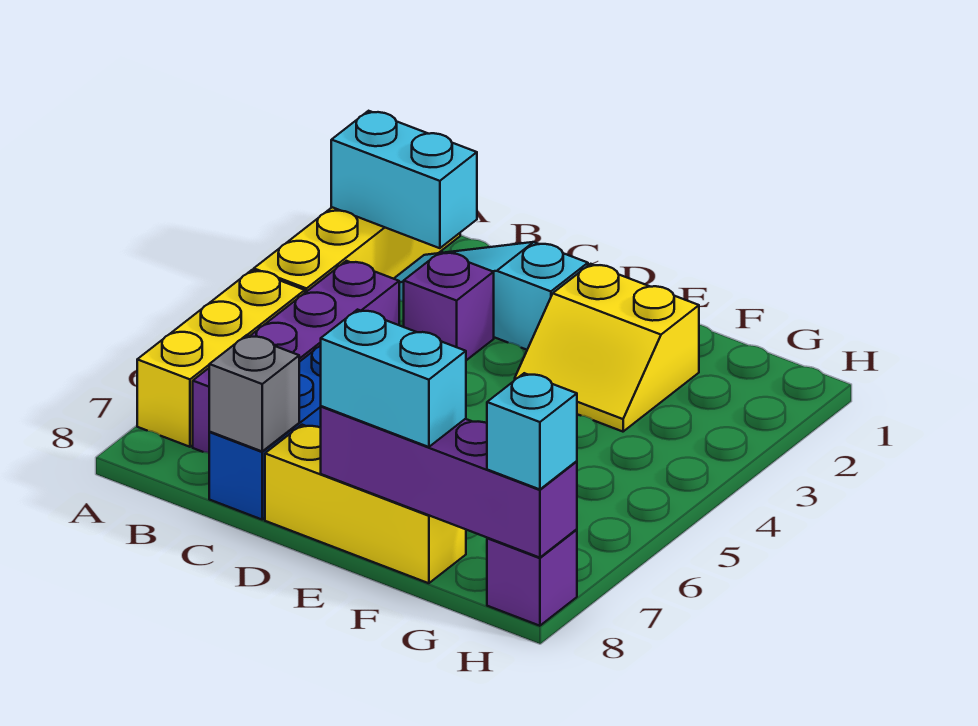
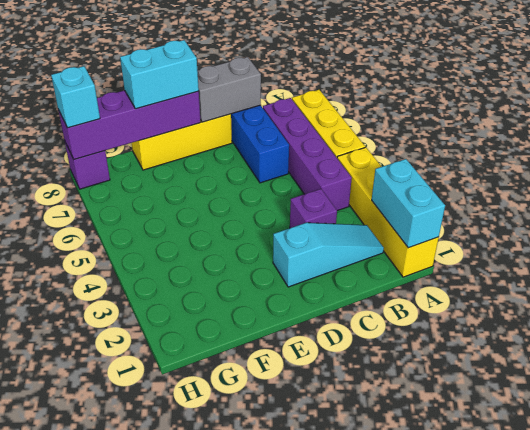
cyan 1x2 brick [331,111,477,248] -> cyan 1x2 brick turned to [372,159,445,248]
grey 1x1 brick [209,335,299,451] -> grey 1x2 brick [197,57,261,122]
yellow 2x2 slope [515,264,699,432] -> none

